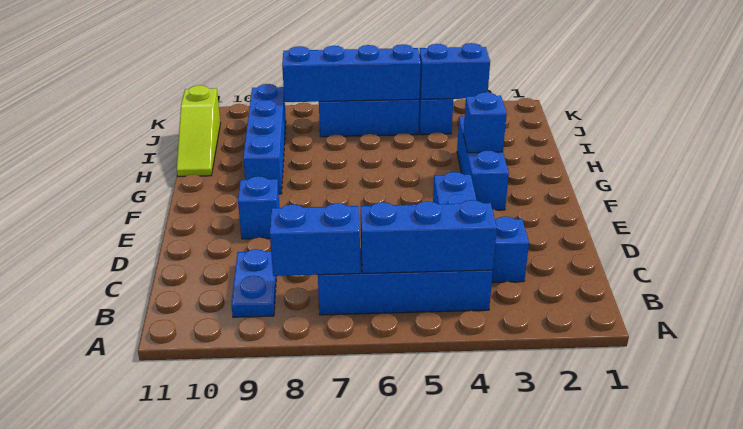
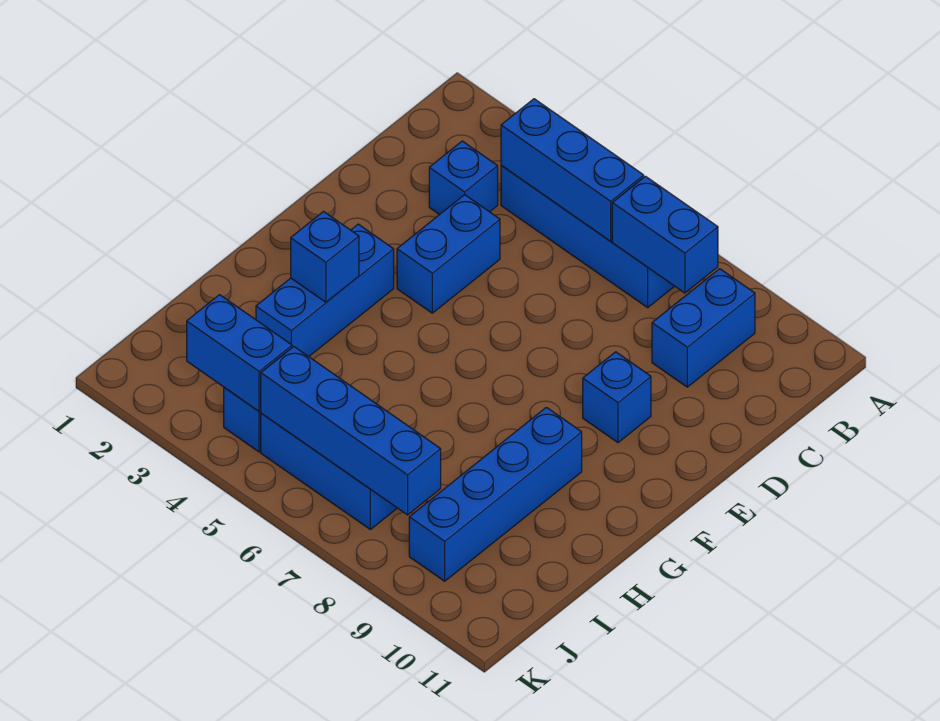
blue 1x2 plate [231,249,276,317] -> blue 1x2 brick [652,269,755,387]
lime 1x3 slope [177,85,221,177] -> none

